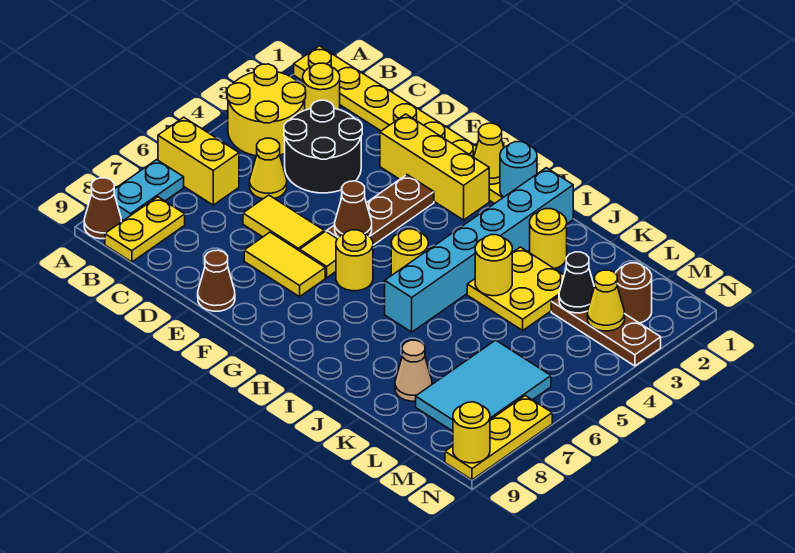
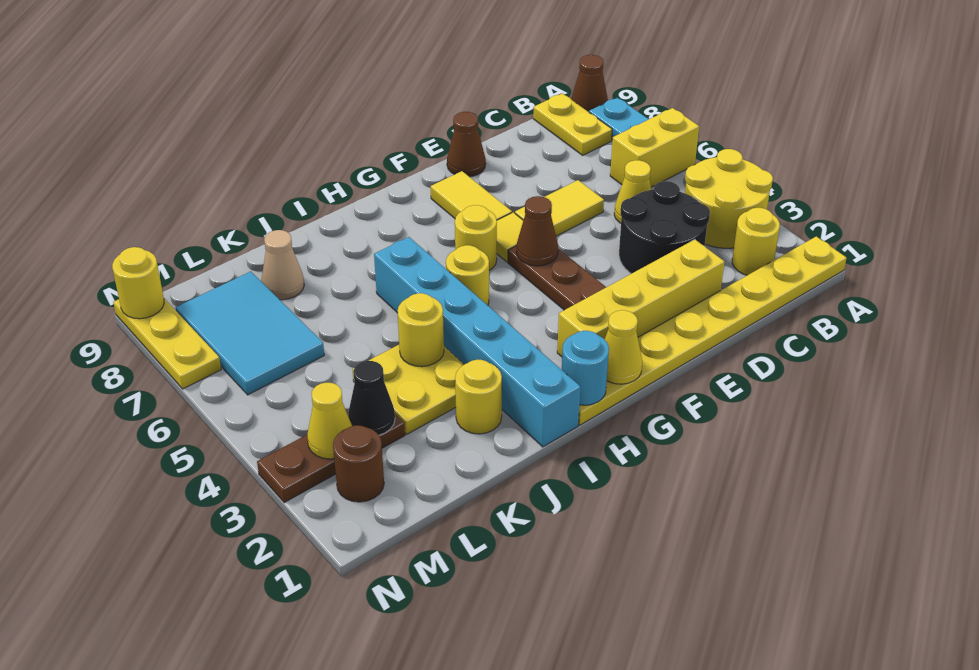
yellow 1x3 brick [380,114,489,220] -> yellow 1x4 brick [557,240,724,357]
yellow 1x2 tile [244,232,325,297] -> yellow 1x2 tile turned to [431,171,512,220]

